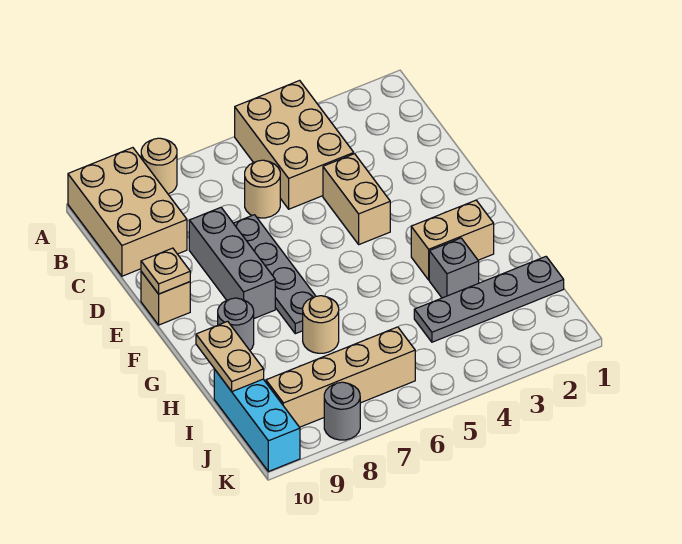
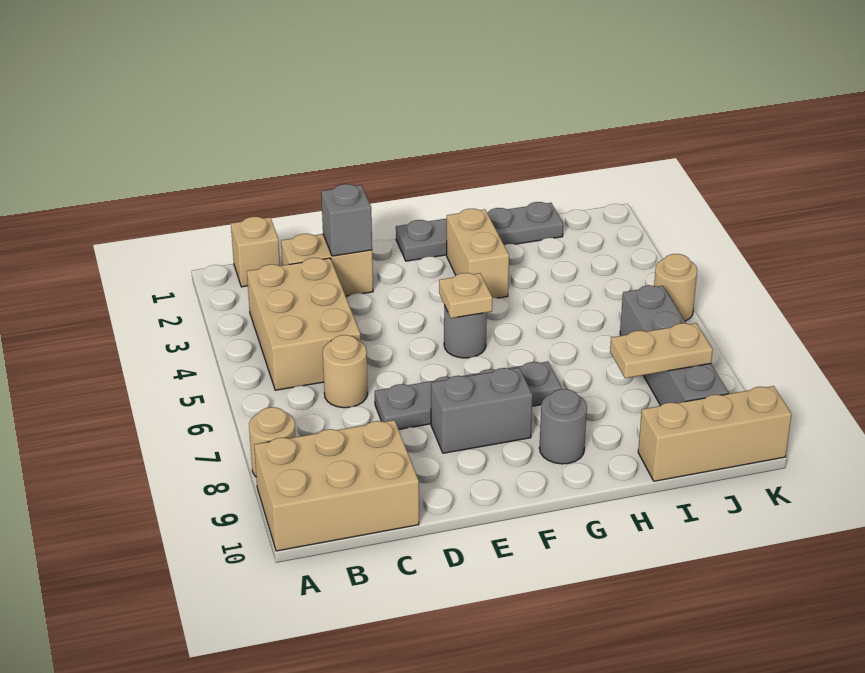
tan 2x3 brick [235,81,354,209] -> tan 2x3 brick turned to [247,258,361,390]
tan 1x2 brick [323,154,390,244] -> tan 1x2 brick moved to [281,234,373,296]
grey 1x3 brick [189,208,275,318] -> grey 1x2 brick [431,368,533,453]
tan 1x1 brick [141,272,190,325] -> tan 1x1 brick moved to [231,217,280,287]
tan 1x1 plate [141,248,190,294] -> tan 1x1 plate moved to [439,273,492,318]
grey 1x1 brick [429,238,479,298] -> grey 1x1 brick moved to [321,184,372,256]
tan 1x1 round brick [303,296,339,353] -> tan 1x1 round brick moved to [654,254,697,321]
tan 1x2 plate [196,321,264,391] -> tan 1x2 plate moved to [610,323,713,378]
grey 1x4 plate [414,257,564,342] -> grey 1x4 plate turned to [396,202,563,261]
cyan 1x3 brick [214,369,300,472] -> tan 1x3 brick [638,386,792,481]
tan 1x4 brick [266,327,415,427] -> grey 1x4 brick [620,285,729,405]
grey 1x1 round brick [324,382,360,440] -> grey 1x1 round brick moved to [444,305,487,358]

